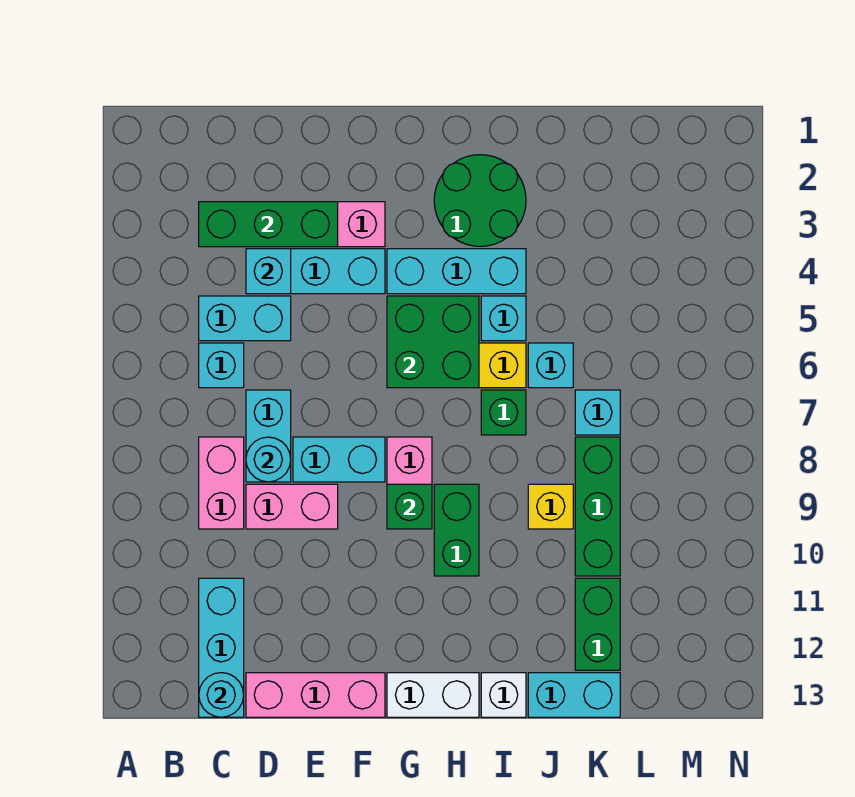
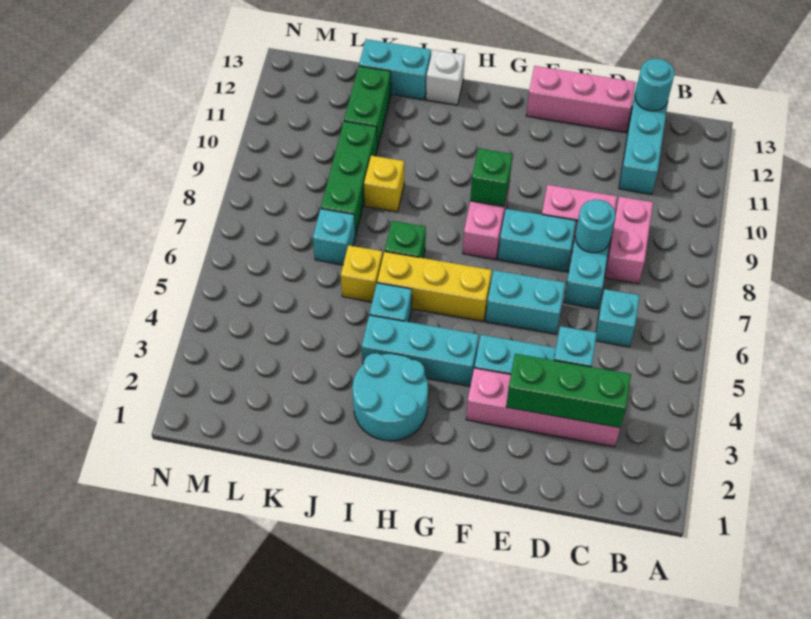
cyan 1x2 brick [199,296,291,341] -> cyan 1x2 brick moved to [486,270,565,334]
green 2x2 brick [387,296,479,388] -> none
white 1x2 brick [387,673,479,717] -> none
green 2x2 round brick [434,155,526,246] -> cyan 2x2 round brick [352,353,428,441]
green 1x2 brick [434,484,479,576] -> none
cyan 1x1 brick [528,343,573,388] -> yellow 1x1 brick [341,245,383,302]

